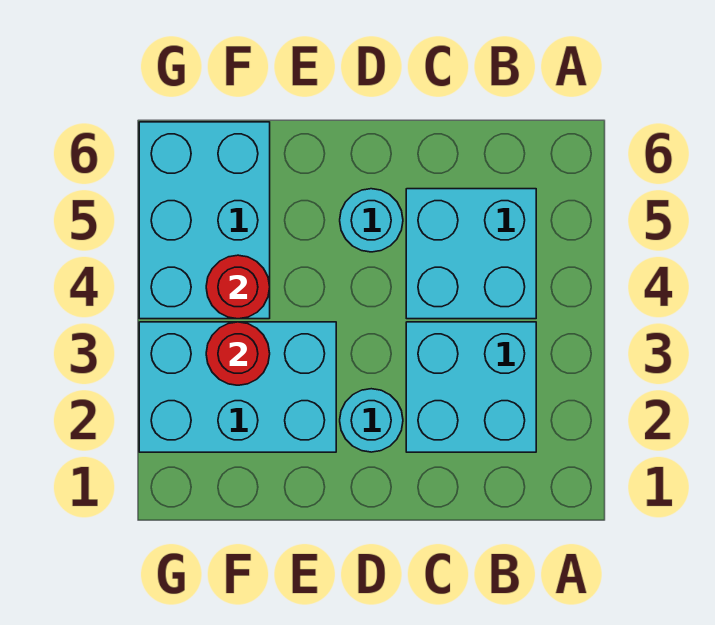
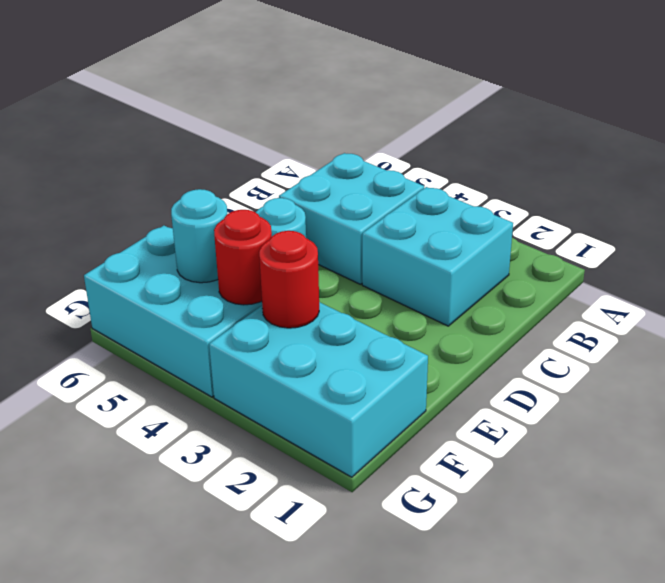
cyan 1x1 round brick [340,389,403,452] -> cyan 1x1 round brick moved to [171,189,227,283]
cyan 2x3 brick [139,322,336,452] -> cyan 2x3 brick turned to [209,302,428,477]

